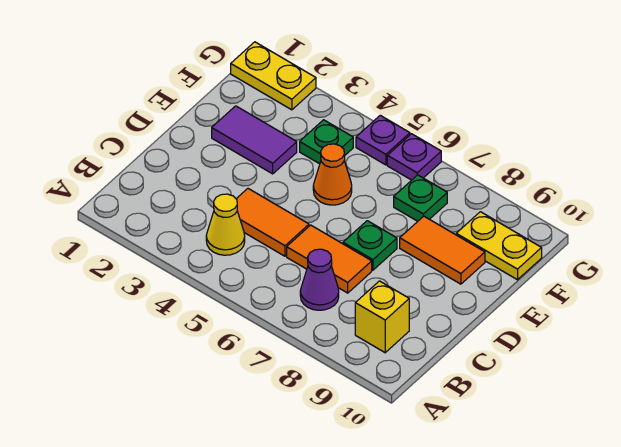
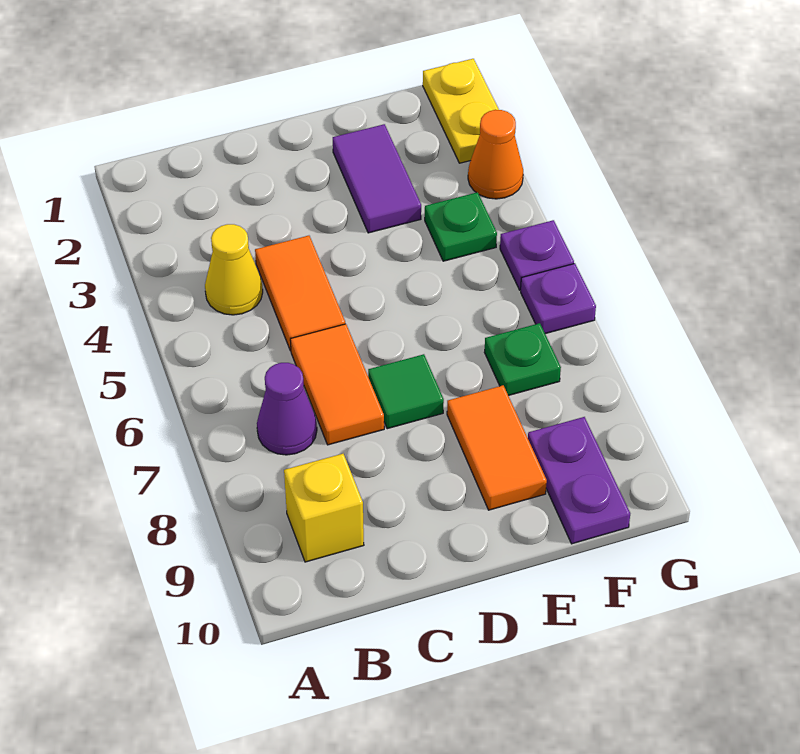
green 1x1 plate [343,221,397,270] -> green 1x1 tile [368,354,444,429]
orange 1x1 cone [313,144,352,205] -> orange 1x1 cone moved to [468,110,523,199]
yellow 1x2 plate [456,212,542,280] -> purple 1x2 plate [528,417,630,544]

